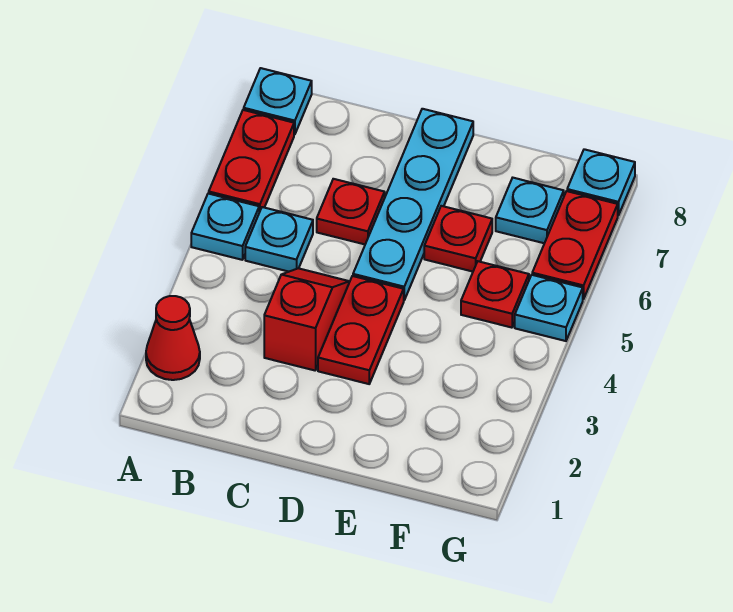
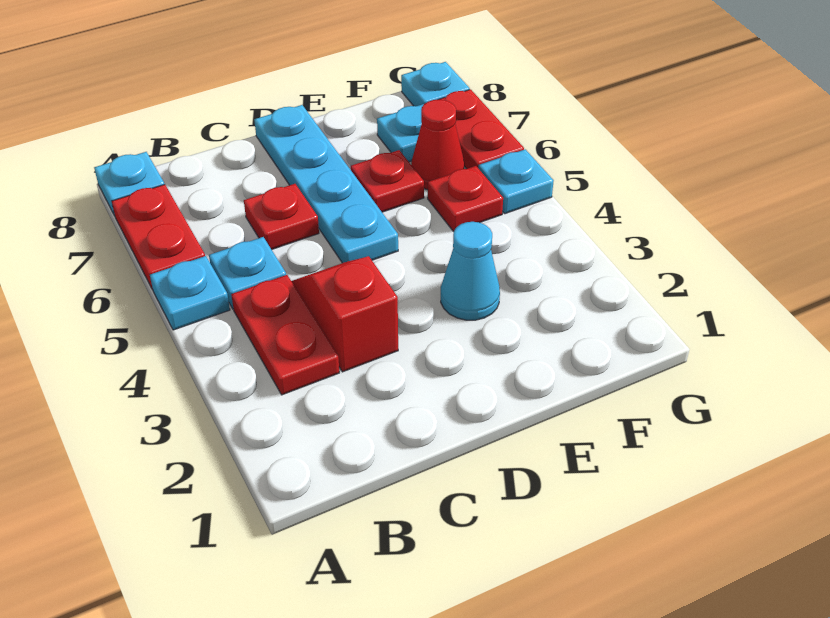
red 1x1 cone [146,296,200,380] -> red 1x1 cone moved to [411,100,464,190]
red 1x2 plate [318,276,404,384] -> red 1x2 plate moved to [231,275,339,395]
none -> cyan 1x1 cone [441,222,500,320]

